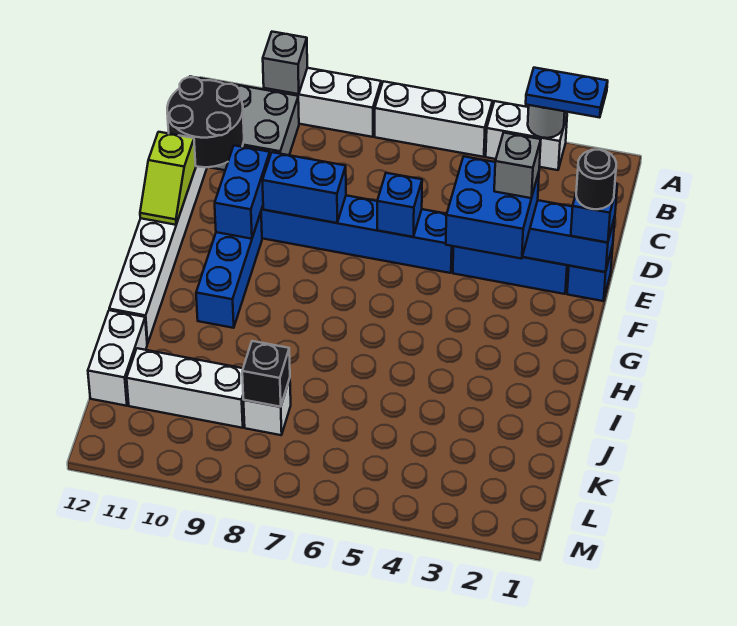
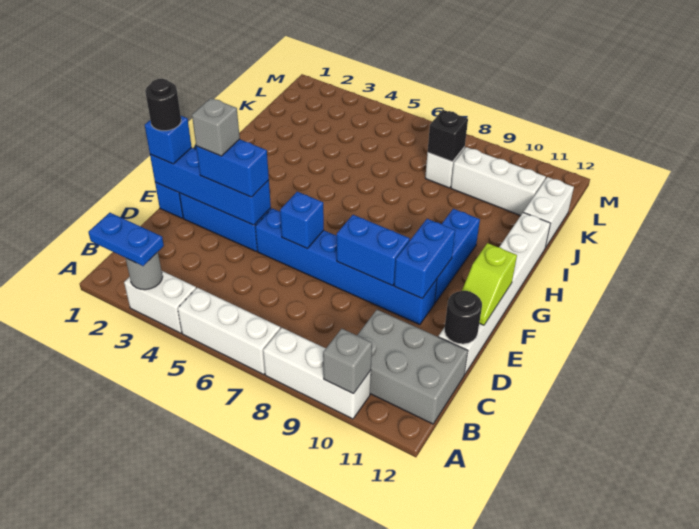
black 2x2 round brick [167,77,244,167] -> black 1x1 round brick [445,291,482,344]
blue 2x2 brick [446,157,539,259] -> blue 1x2 brick [196,139,269,197]
lime 1x2 slope [140,132,196,225] -> lime 1x2 slope turned to [462,243,517,325]

